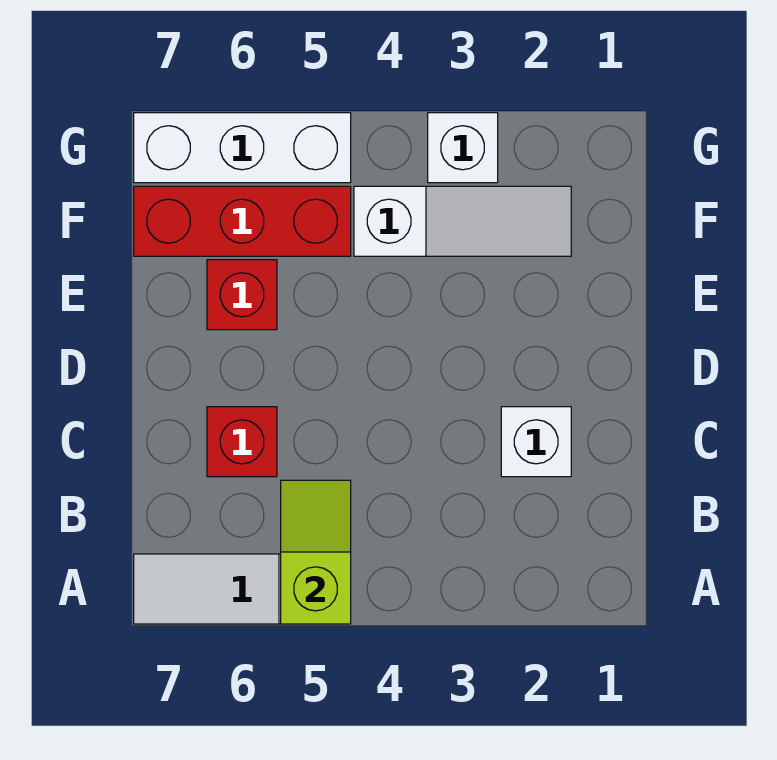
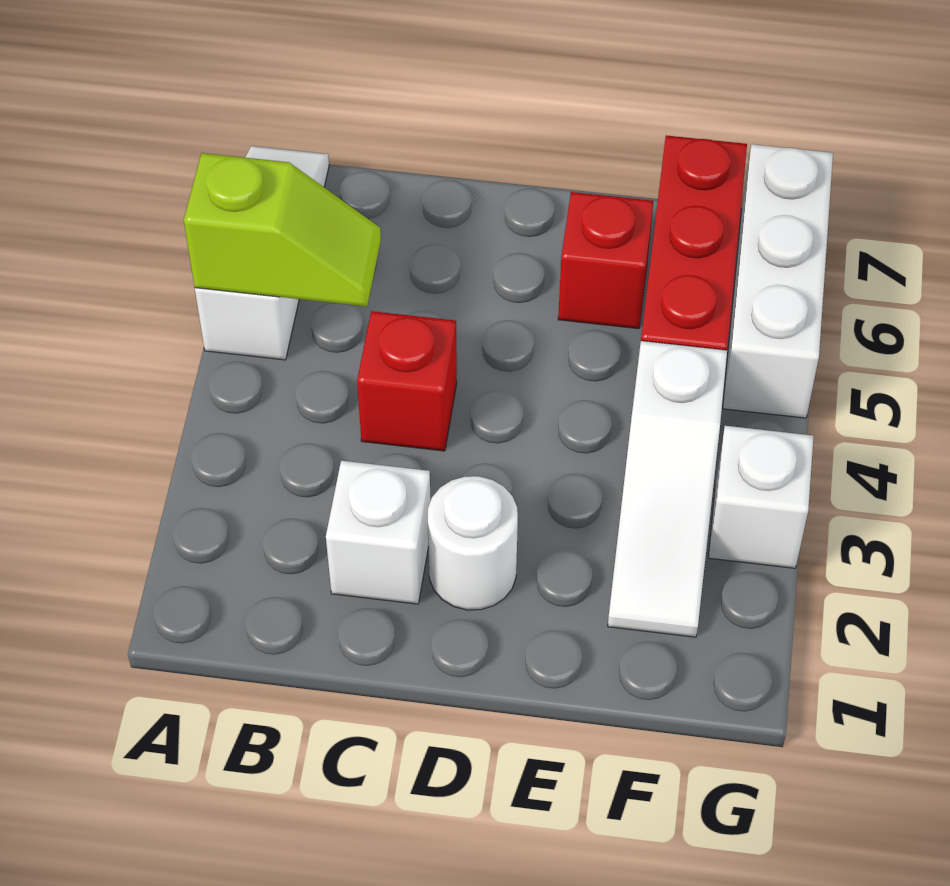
red 1x1 brick [207,407,277,477] -> red 1x1 brick moved to [357,311,457,451]
none -> white 1x1 round brick [428,476,518,610]

